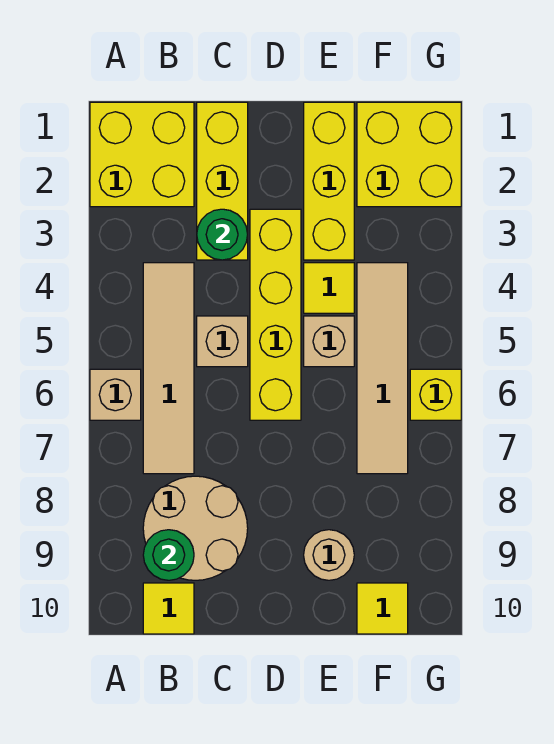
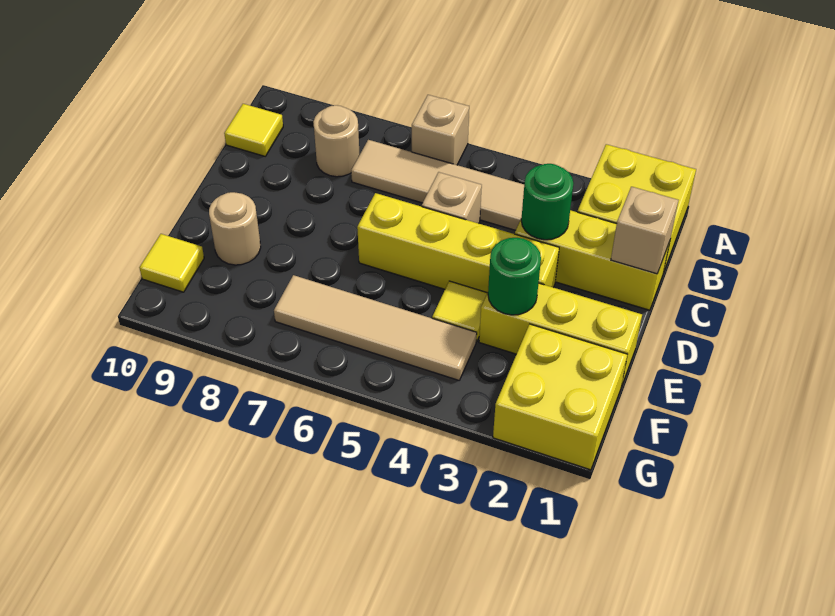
tan 2x2 round brick [143,476,248,580] -> tan 1x1 round brick [313,105,360,177]
green 1x1 round brick [143,530,194,580] -> green 1x1 round brick moved to [488,238,541,315]
tan 1x1 brick [304,316,354,367] -> tan 1x1 brick moved to [611,187,678,274]
yellow 1x1 brick [410,369,461,420] -> none

